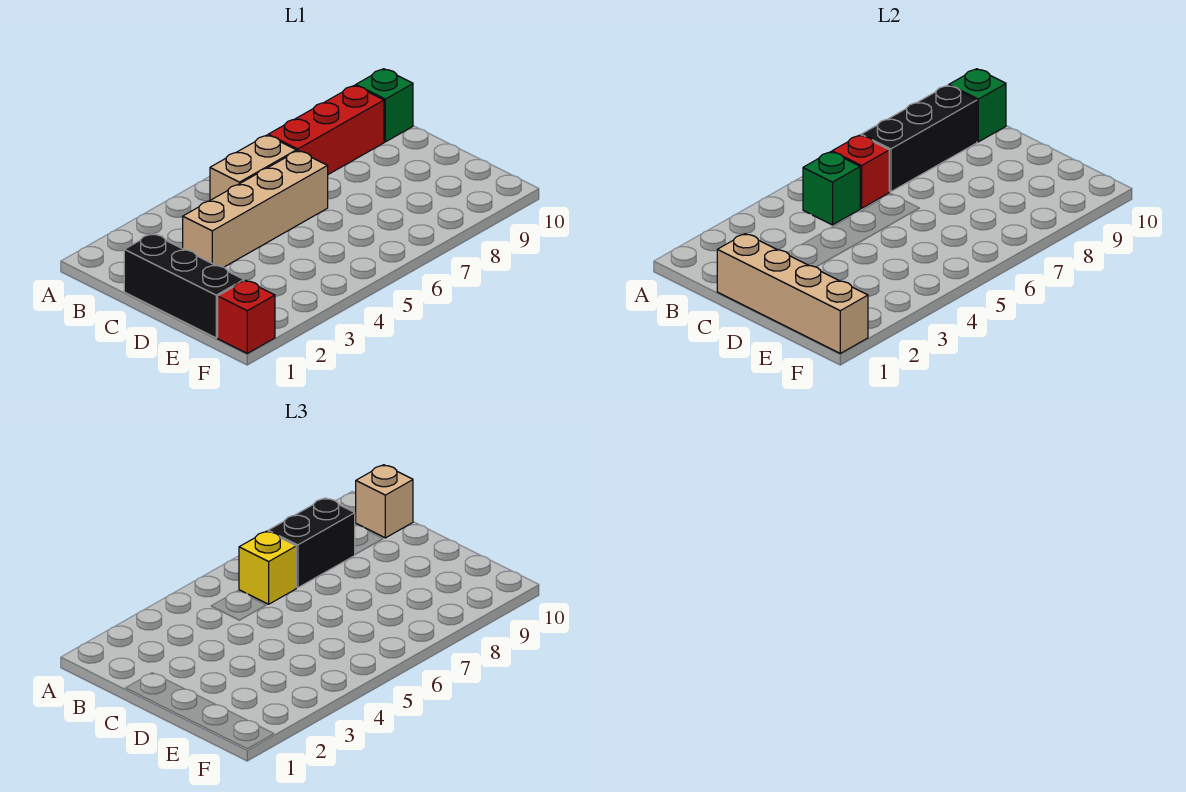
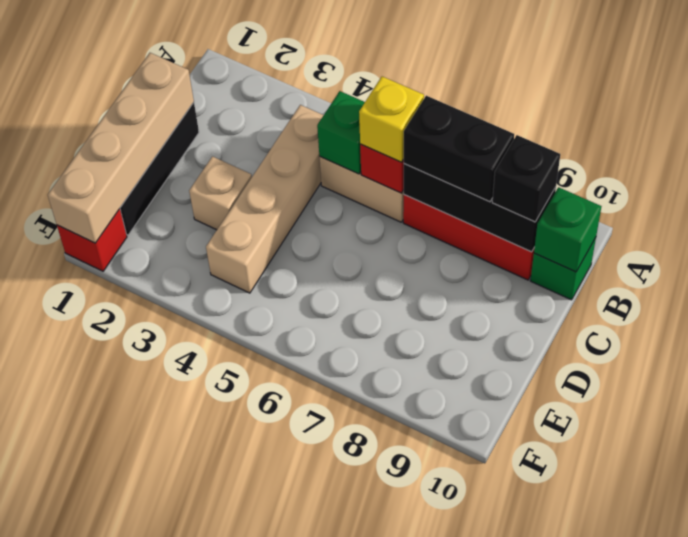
none -> black 1x1 brick [492,135,560,222]
tan 1x1 brick [356,465,413,538] -> tan 1x1 brick moved to [189,157,252,230]
tan 1x4 brick [183,151,328,267] -> tan 1x4 brick turned to [206,105,324,293]

